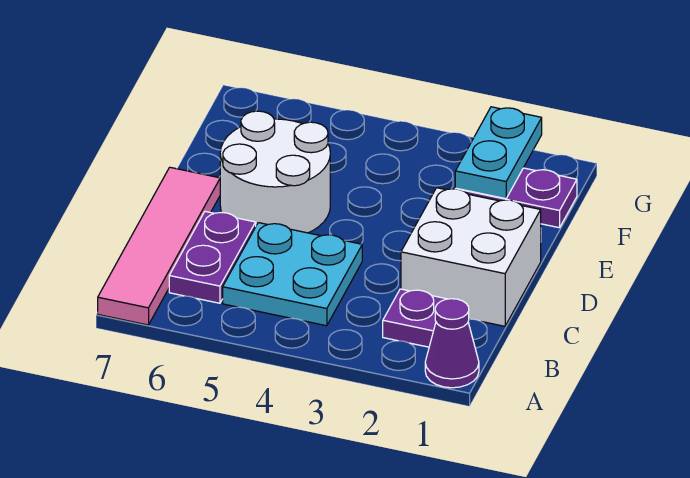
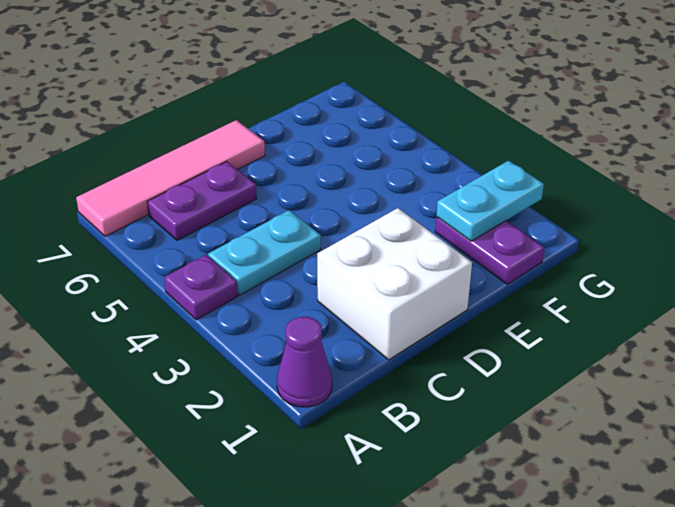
purple 1x1 plate [383,289,446,347] -> purple 1x1 plate moved to [164,255,238,320]
cyan 2x2 plate [223,223,362,326] -> cyan 1x2 plate [208,210,321,295]
white 2x2 round brick [220,111,330,233] -> none

